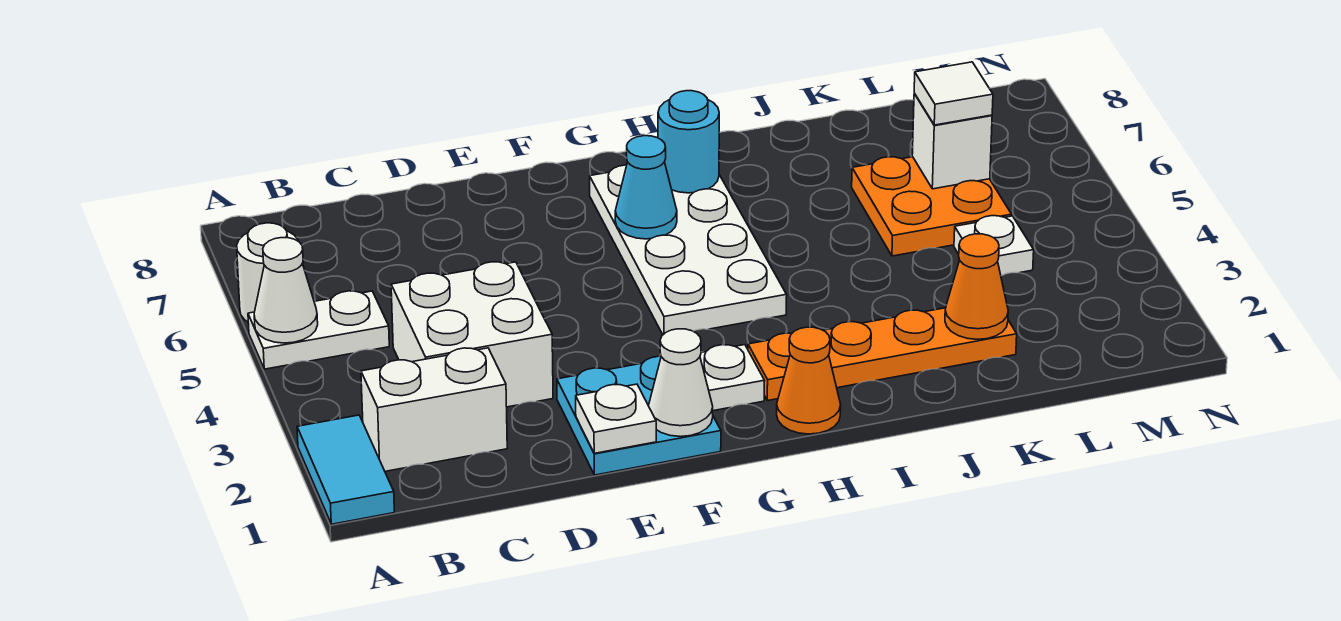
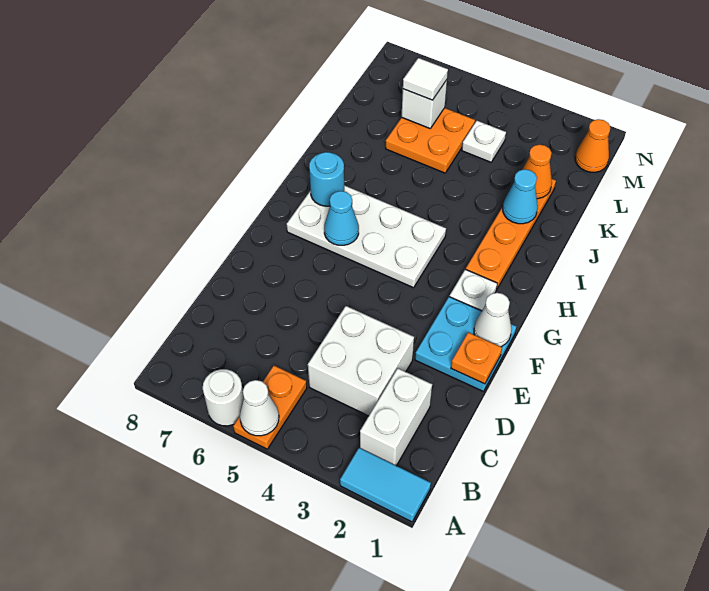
white 1x2 plate [248,291,389,369] -> orange 1x2 plate [233,366,307,449]
white 1x1 plate [576,384,656,453] -> orange 1x1 plate [451,332,502,384]
orange 1x1 cone [777,327,841,434] -> orange 1x1 cone moved to [575,119,610,172]
none -> cyan 1x1 cone [503,169,538,224]

